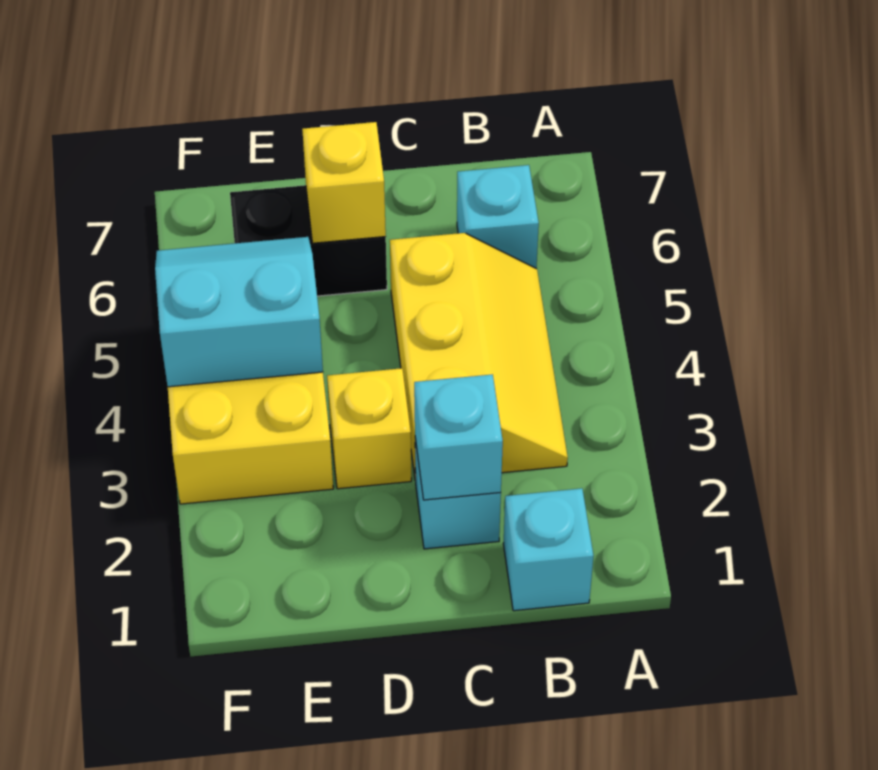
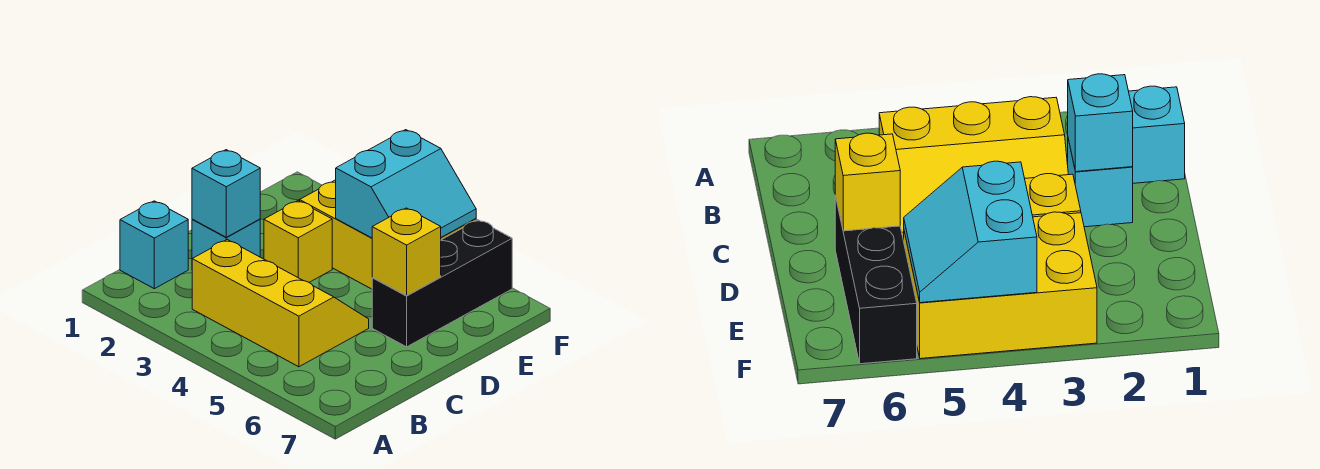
yellow 2x3 slope [390,233,568,481] -> yellow 2x3 slope turned to [192,240,369,367]
cyan 1x1 brick [457,165,539,268] -> none
black 1x2 brick [230,185,387,296] -> black 1x3 brick [372,220,512,347]

